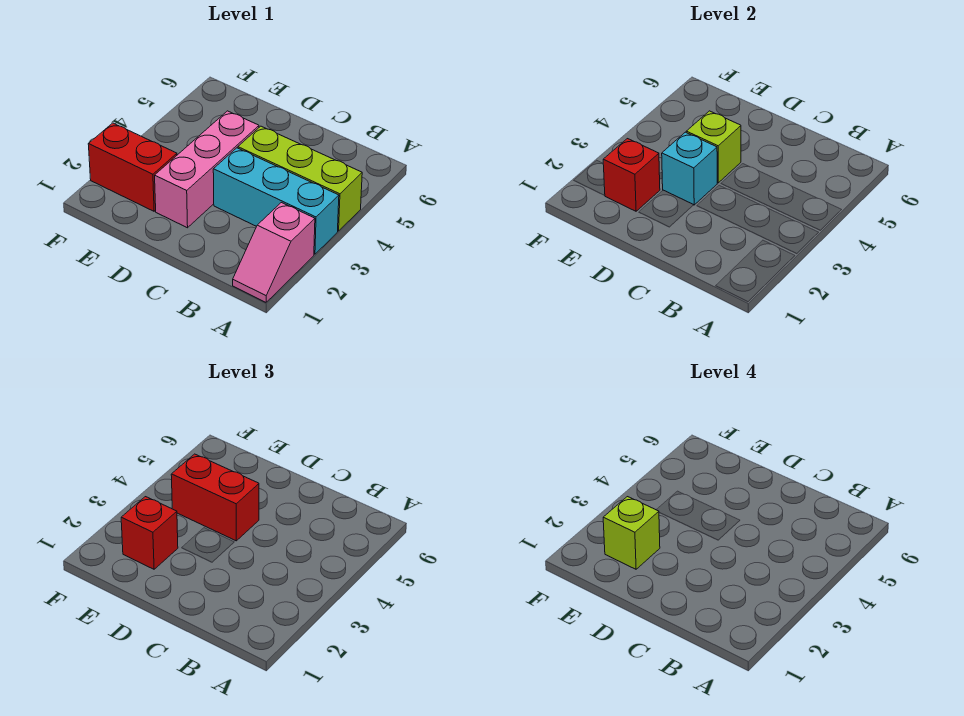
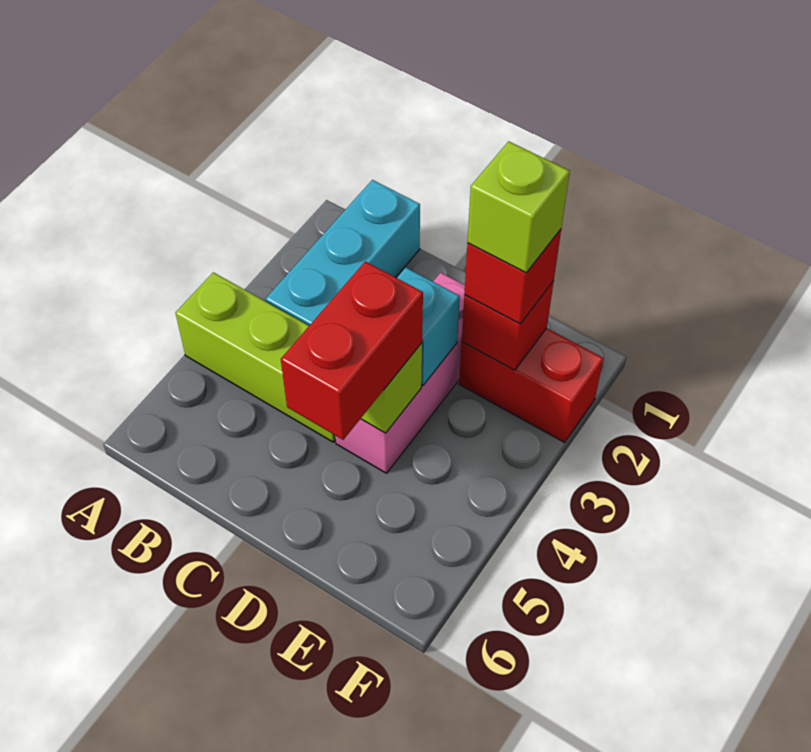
pink 1x2 slope [233,203,315,302] -> none
cyan 1x3 brick [213,148,339,254] -> cyan 1x3 brick turned to [266,180,420,326]
red 1x2 brick [171,454,259,541] -> red 1x2 brick turned to [281,261,423,440]

